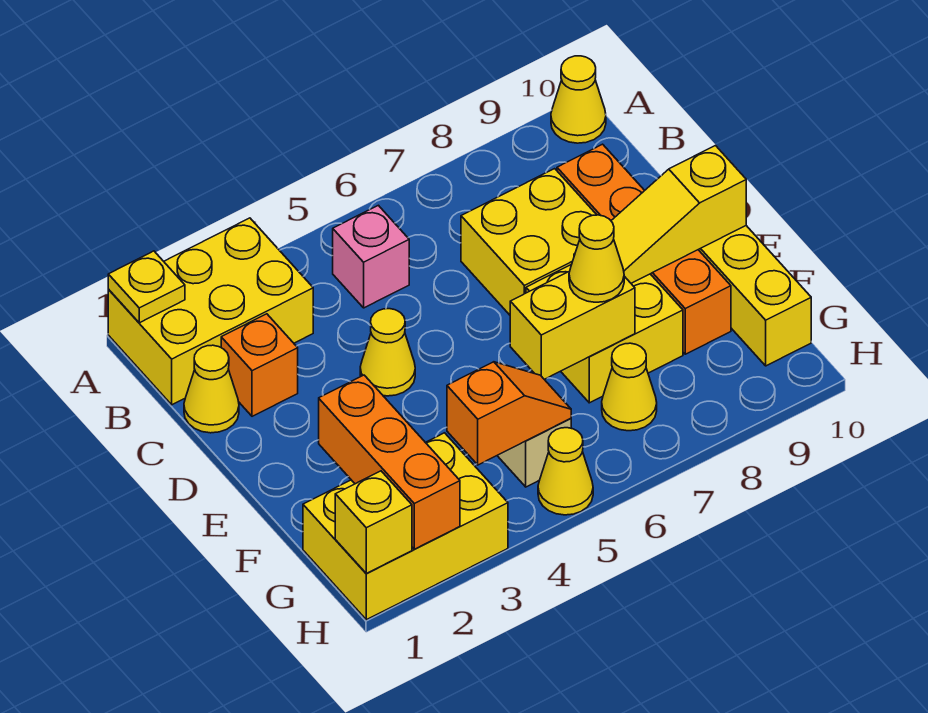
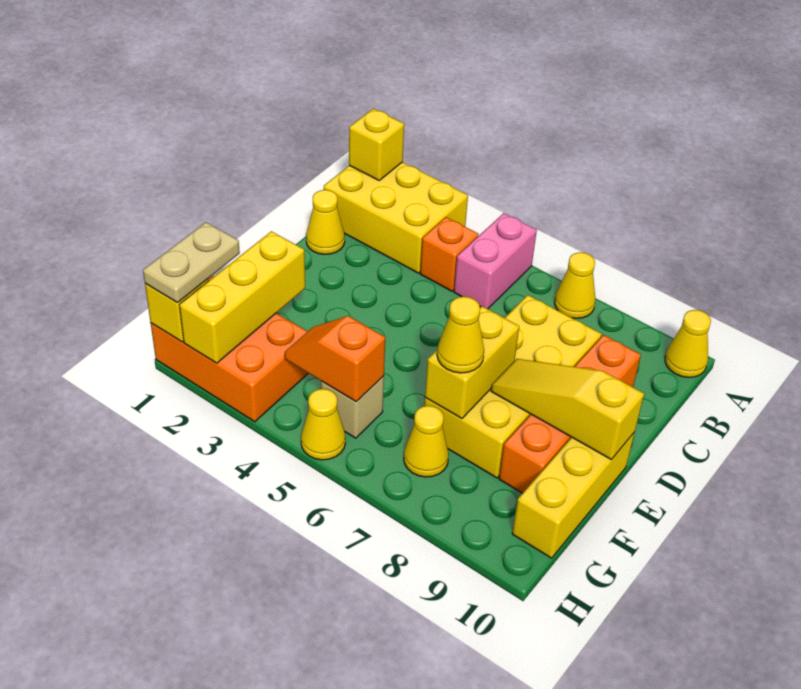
yellow 1x1 plate [108,251,185,323] -> yellow 1x1 brick [349,109,404,180]
pink 1x1 brick [333,205,409,308] -> pink 1x2 brick [454,213,537,309]
orange 1x1 brick [221,314,298,416] -> orange 1x1 brick moved to [420,217,478,291]
yellow 1x1 cone [360,309,415,396] -> yellow 1x1 cone moved to [555,252,595,318]
orange 1x3 brick [319,375,460,549] -> yellow 1x3 brick [179,231,305,363]
yellow 1x2 brick [510,271,635,379] -> yellow 1x2 brick turned to [425,306,519,418]
yellow 2x3 brick [303,433,508,620] -> orange 2x3 brick [151,276,308,422]
none -> tan 1x2 plate [143,222,240,303]
orange 1x2 slope [447,362,571,465] -> orange 1x2 slope turned to [285,316,385,402]

